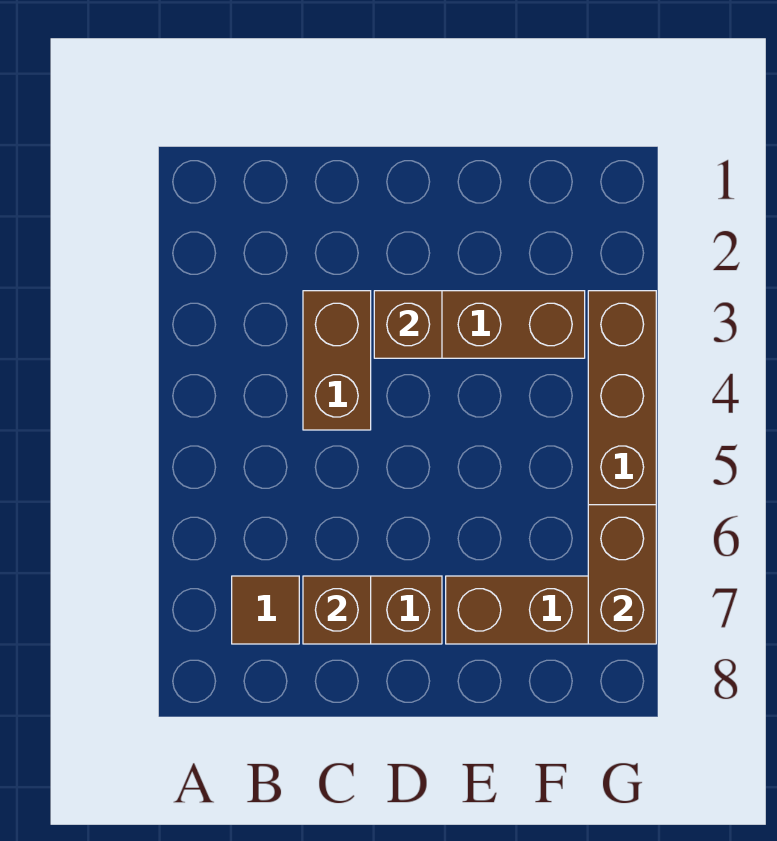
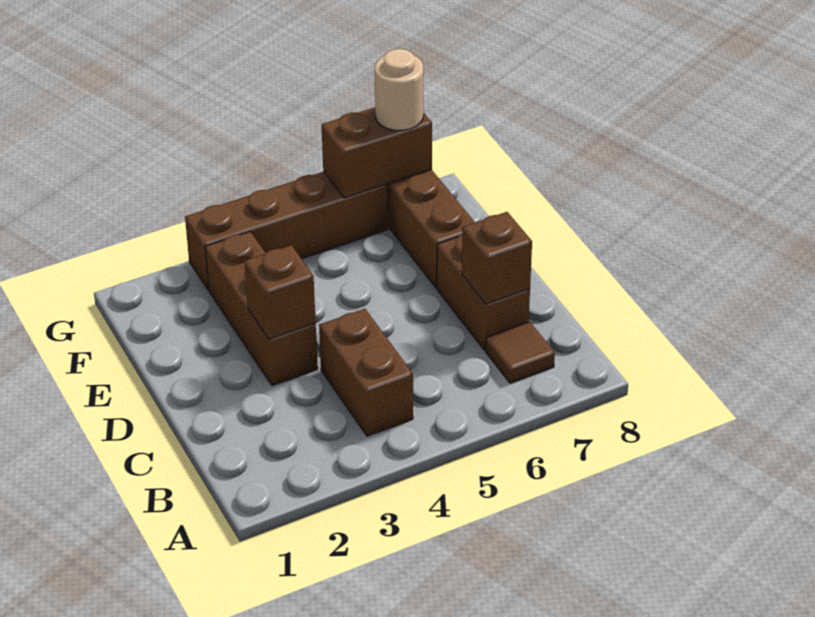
brown 1x2 brick [303,291,371,430] -> brown 1x2 brick turned to [319,309,413,436]
none -> tan 1x1 round brick [375,49,423,130]

